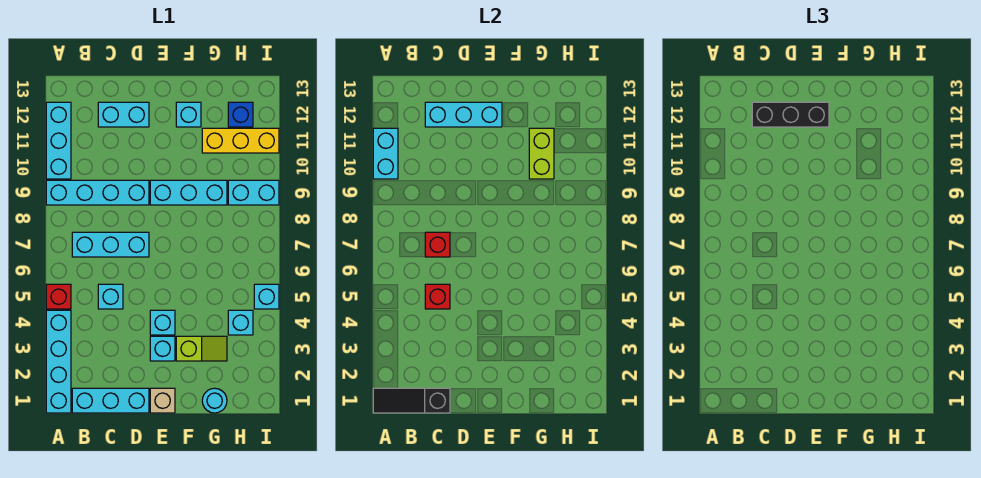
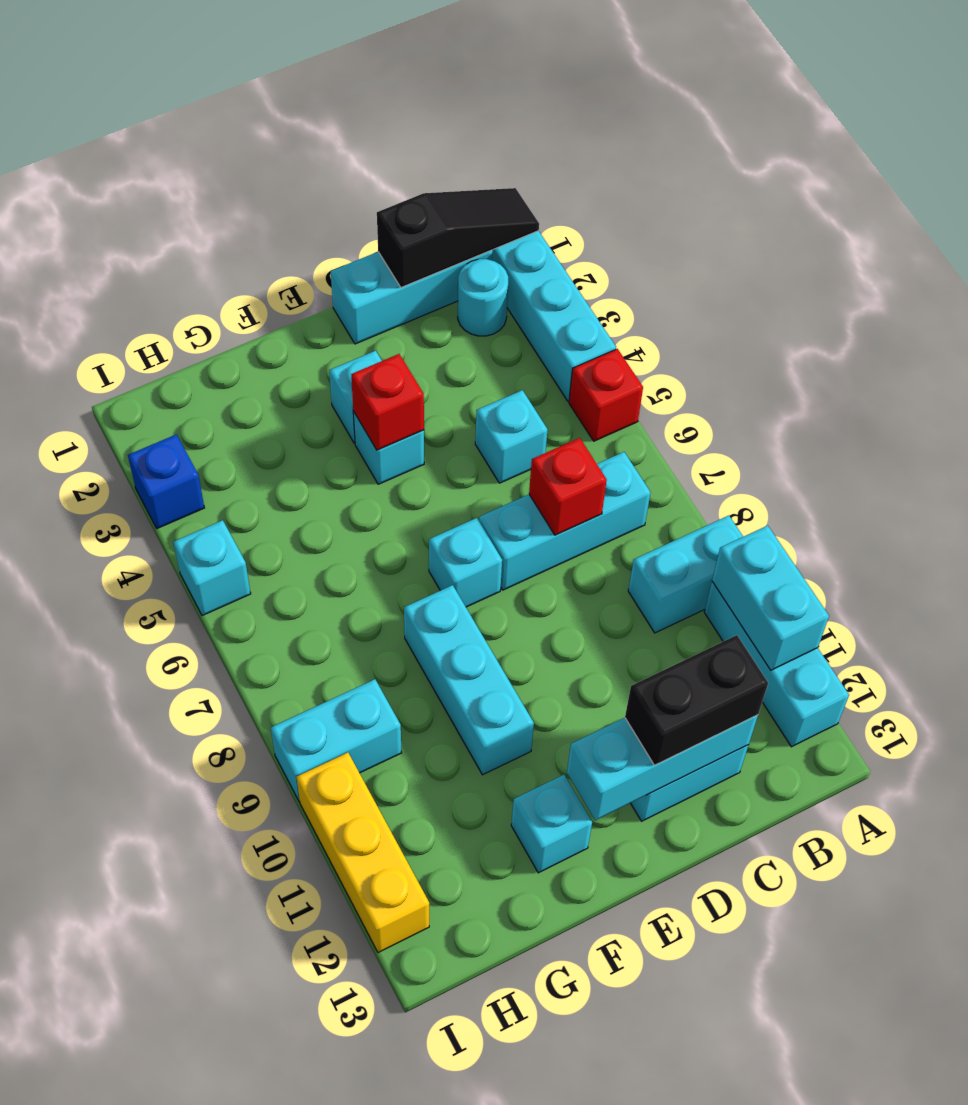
cyan 1x4 brick [46,180,149,205] -> cyan 1x2 brick [628,515,743,633]
red 1x1 brick [425,284,450,309] -> red 1x1 brick moved to [351,354,424,450]
black 1x3 brick [752,102,829,127] -> black 1x2 brick [625,635,768,765]
tan 1x1 brick [150,388,175,413] -> none
cyan 1x3 brick [150,180,227,205] -> cyan 1x3 brick turned to [404,585,534,775]
lime 1x2 slope [176,336,227,361] -> none
cyan 1x1 round brick [202,388,227,413] -> cyan 1x1 round brick moved to [458,259,508,336]
lime 1x2 brick [529,128,554,179] -> none
yellow 1x3 brick [202,128,279,153] -> yellow 1x3 brick turned to [297,753,429,953]
cyan 1x1 brick [228,310,253,335] -> cyan 1x1 brick moved to [429,518,502,607]
blue 1x1 brick [228,102,253,127] -> blue 1x1 brick moved to [128,434,204,528]

